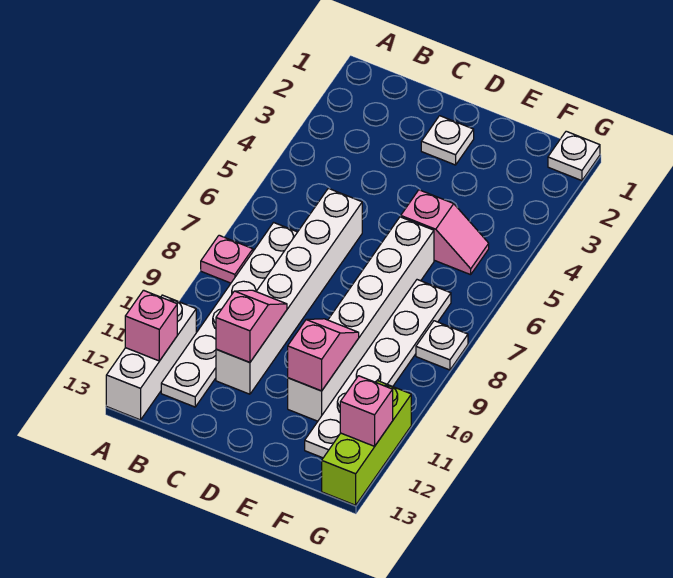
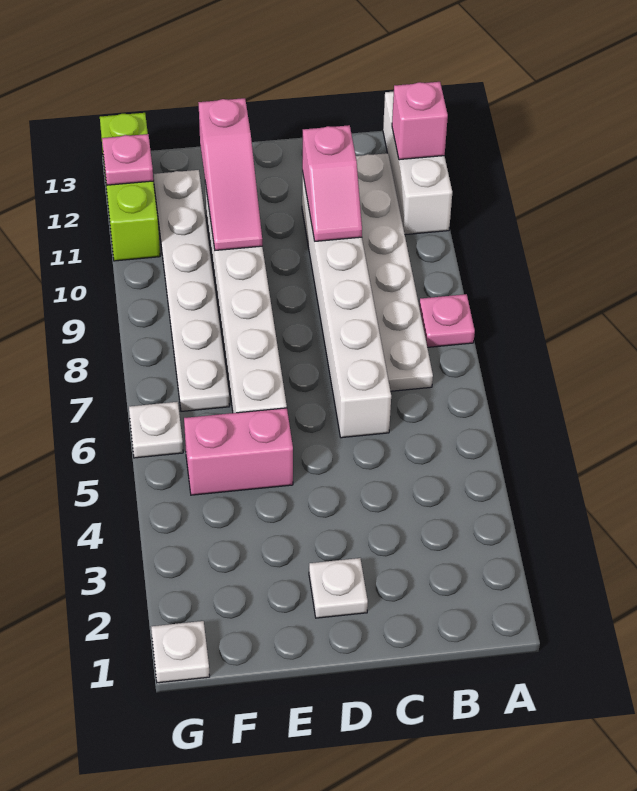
pink 1x2 slope [401,190,489,275] -> pink 1x2 brick [184,408,293,495]
pink 1x2 slope [288,319,359,391] -> pink 1x3 slope [198,98,262,250]
white 1x1 plate [416,321,468,370] -> white 1x1 plate moved to [129,402,183,458]
pink 1x1 brick [340,376,393,446] -> pink 1x1 plate [102,134,153,185]

